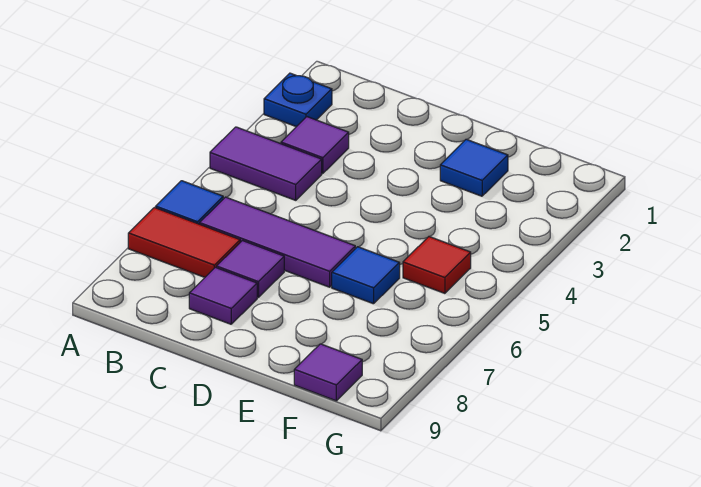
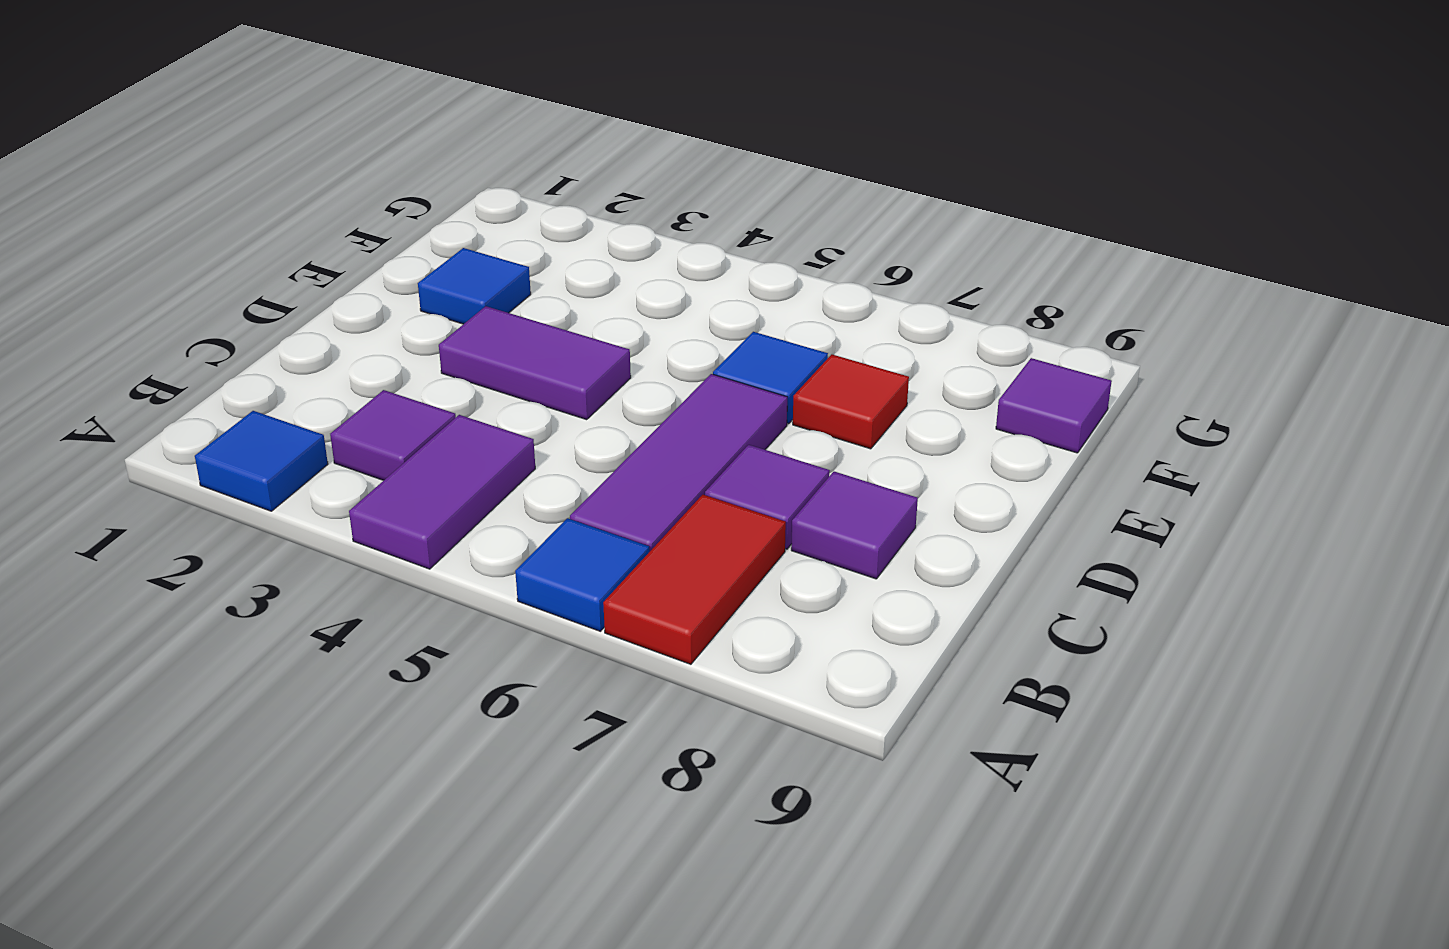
blue 1x1 plate [264,73,332,127] -> blue 1x1 tile [195,411,328,511]
none -> purple 1x2 tile [439,306,631,420]
red 1x1 tile [403,237,471,293] -> red 1x1 tile moved to [793,354,909,449]

